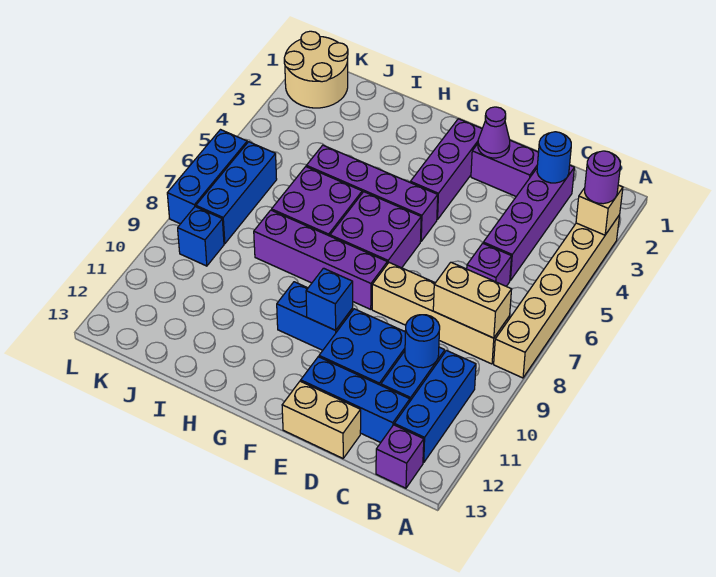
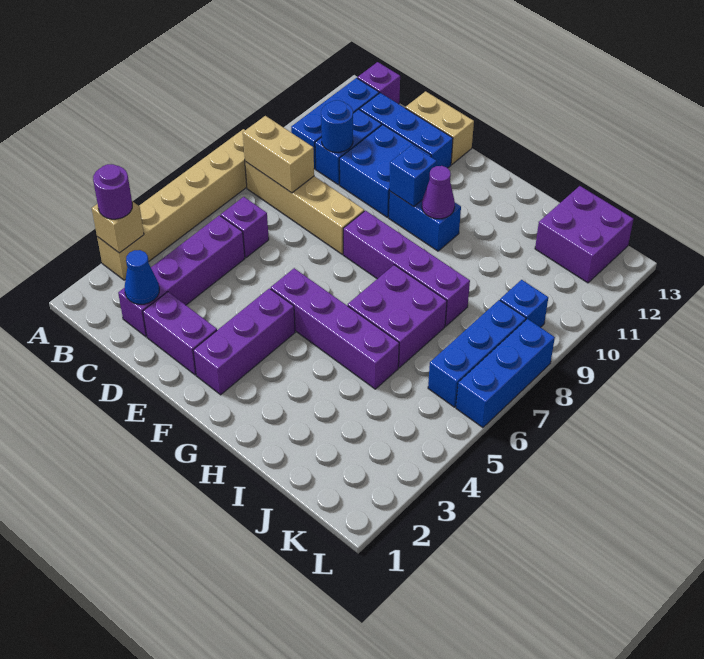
blue 1x1 round brick [537,132,571,183] -> blue 1x1 cone [125,250,159,304]
purple 1x1 cone [478,107,510,158] -> purple 1x1 cone moved to [422,166,455,219]
purple 2x2 brick [330,192,421,268] -> purple 2x2 brick moved to [535,186,634,283]
tan 2x2 round brick [284,31,348,108] -> none

